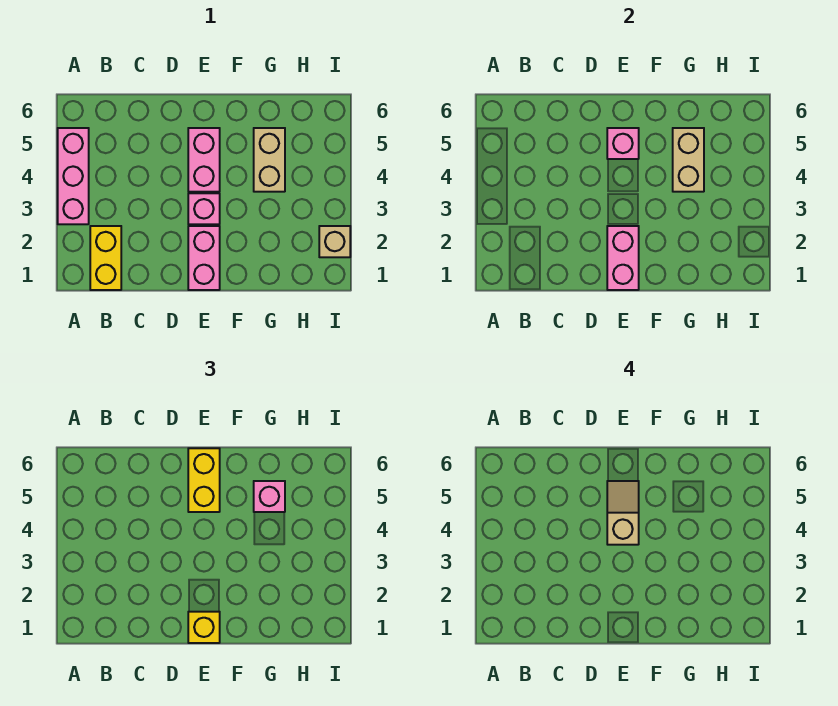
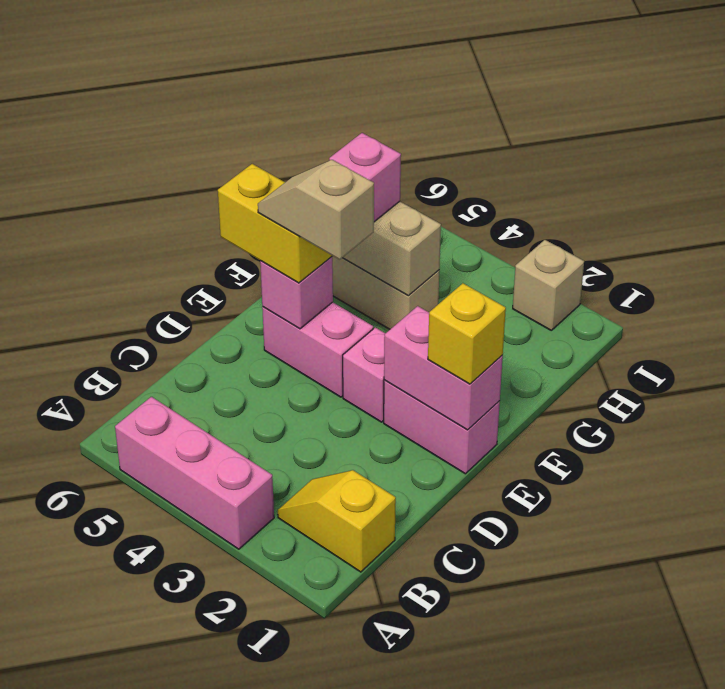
yellow 1x2 brick [90,226,121,290] -> yellow 1x2 slope [278,470,396,572]

